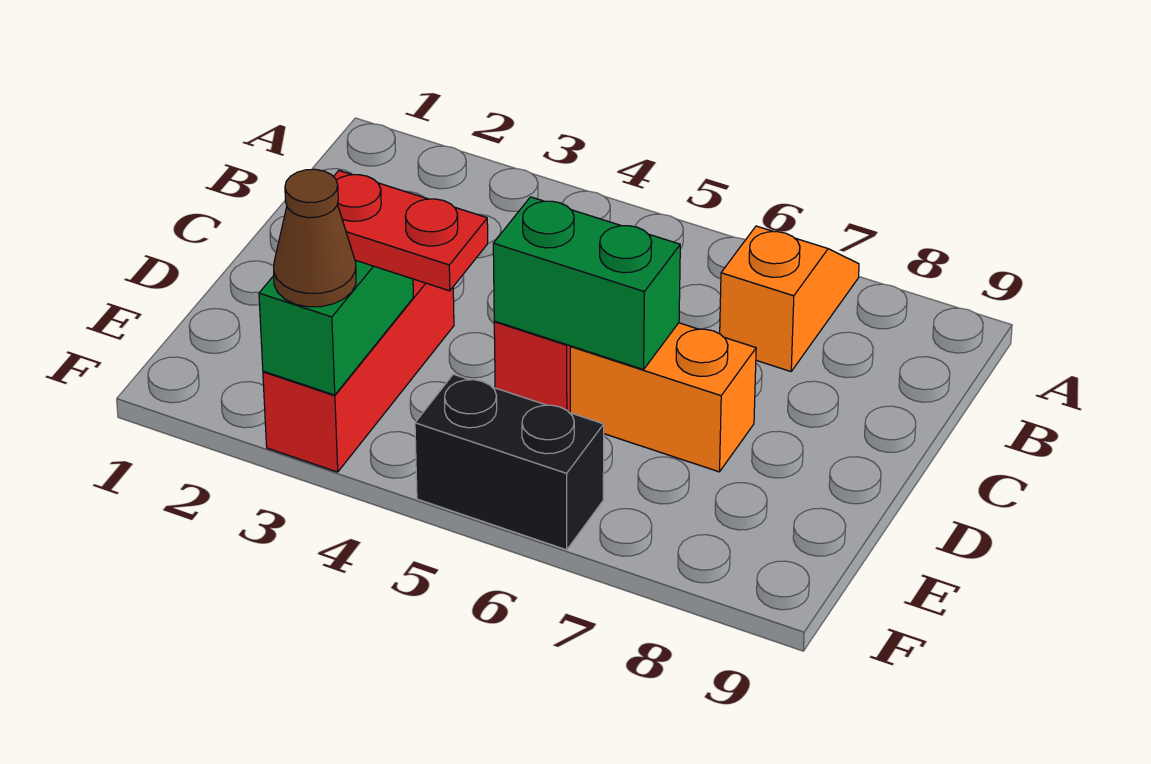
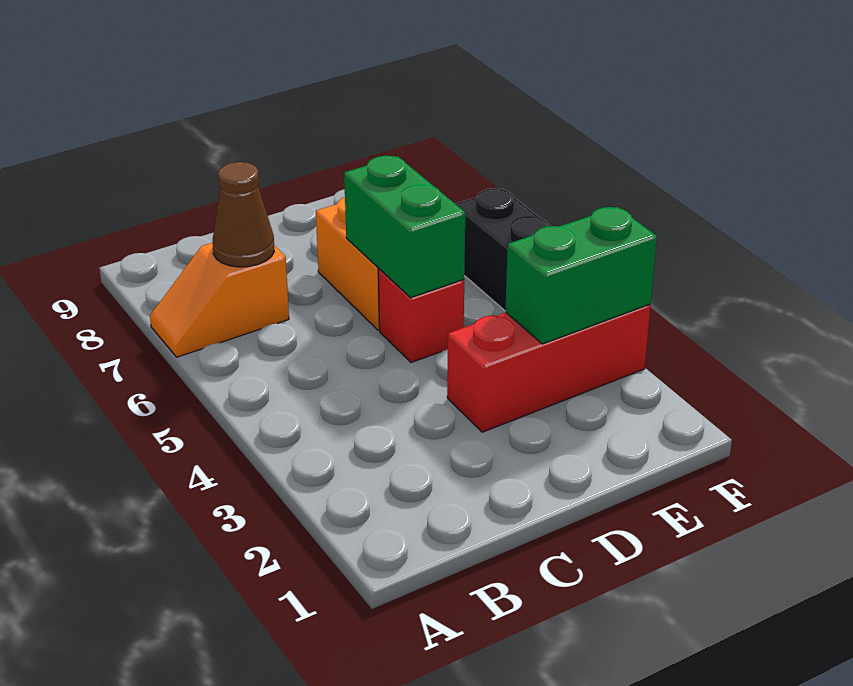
red 1x2 plate [334,171,488,291] -> none
brown 1x1 cone [274,169,356,307] -> brown 1x1 cone moved to [213,162,274,267]

